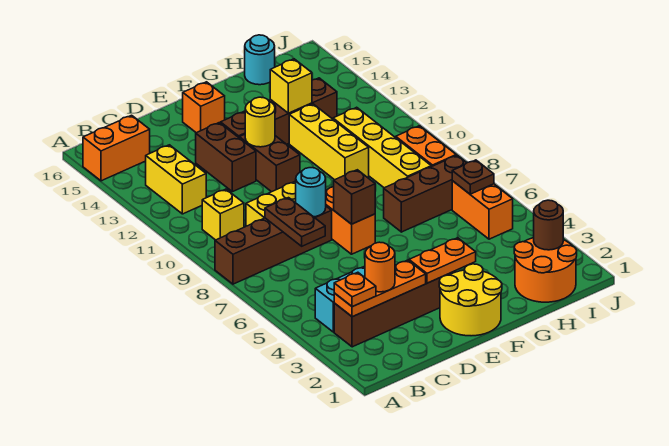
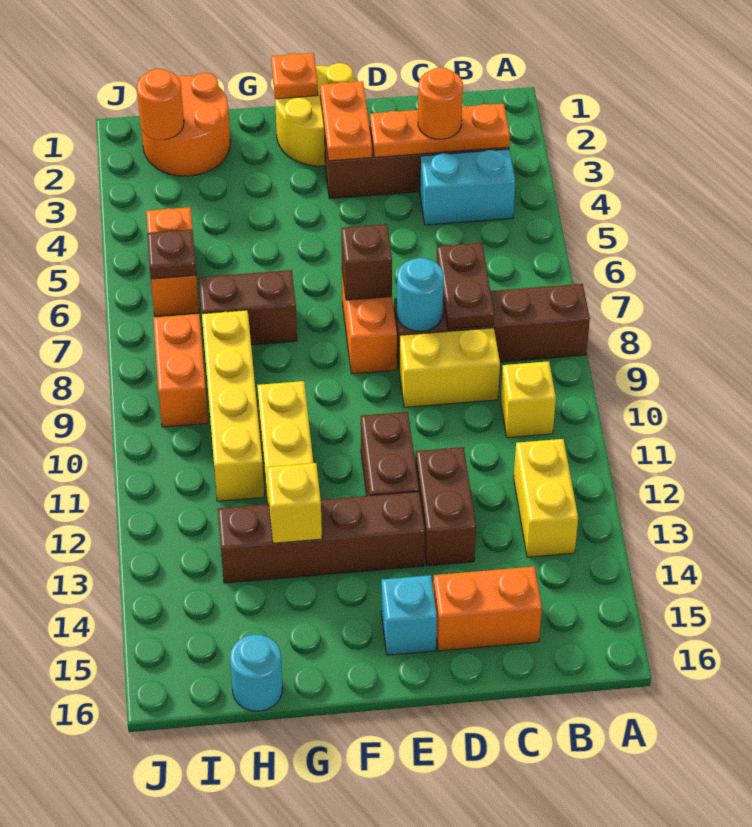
orange 1x2 brick [83,115,150,181] -> orange 1x2 brick moved to [433,566,542,651]
orange 1x1 plate [334,272,376,307] -> orange 1x1 plate moved to [271,53,318,99]
orange 1x2 plate [409,238,476,283] -> orange 1x2 plate turned to [320,81,372,161]
yellow 1x1 round brick [245,97,275,147] -> none
orange 1x1 brick [183,82,225,133] -> cyan 1x1 brick [381,575,437,655]
brown 1x3 brick [384,155,466,232] -> brown 1x2 brick [199,270,297,345]
brown 1x1 round brick [534,200,563,250] -> orange 1x1 round brick [137,69,184,140]

